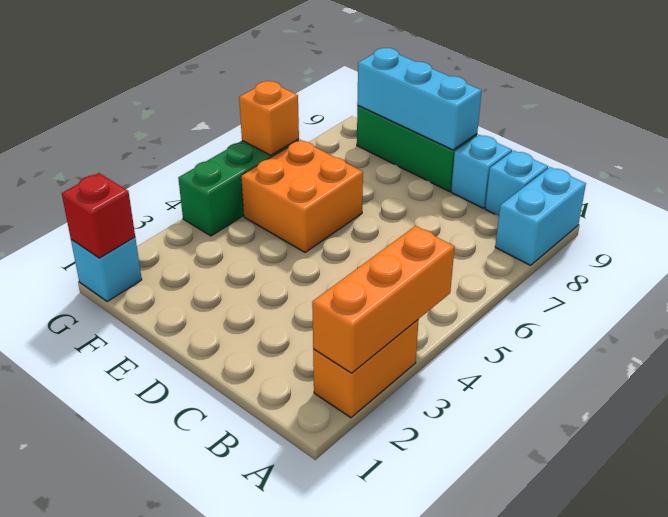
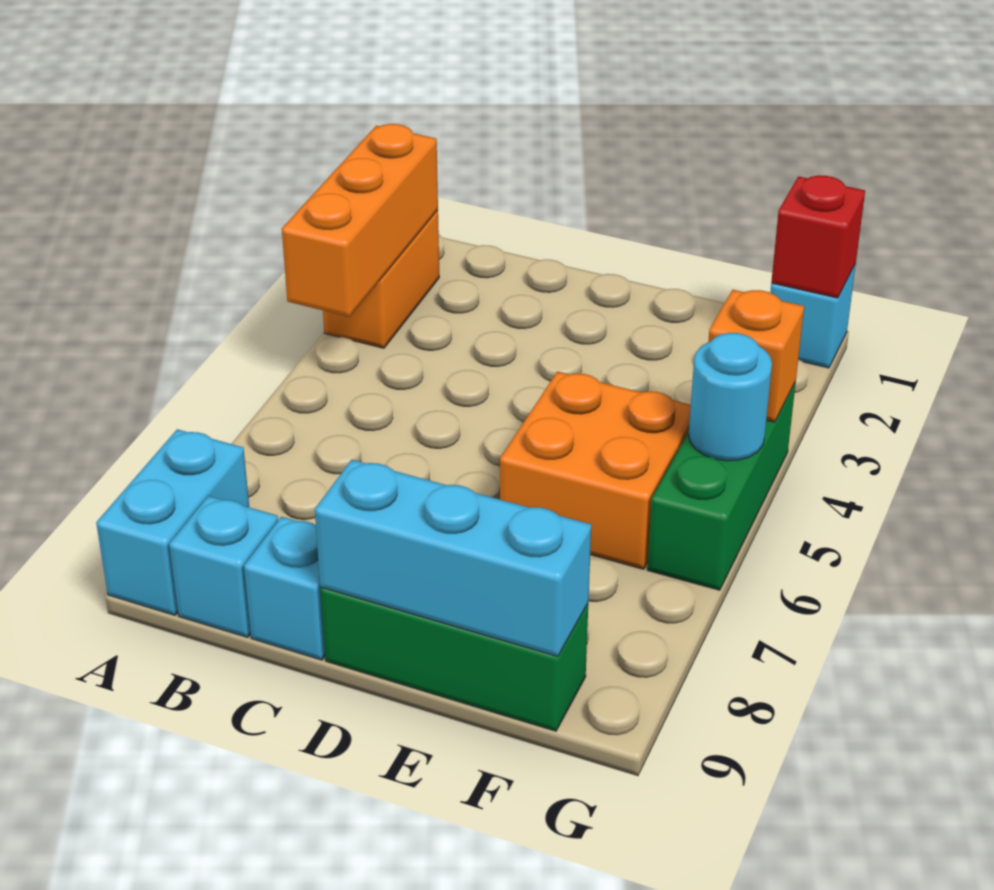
none -> cyan 1x1 round brick [689,333,772,461]
orange 1x1 brick [239,81,299,155] -> orange 1x1 brick moved to [708,290,804,422]

